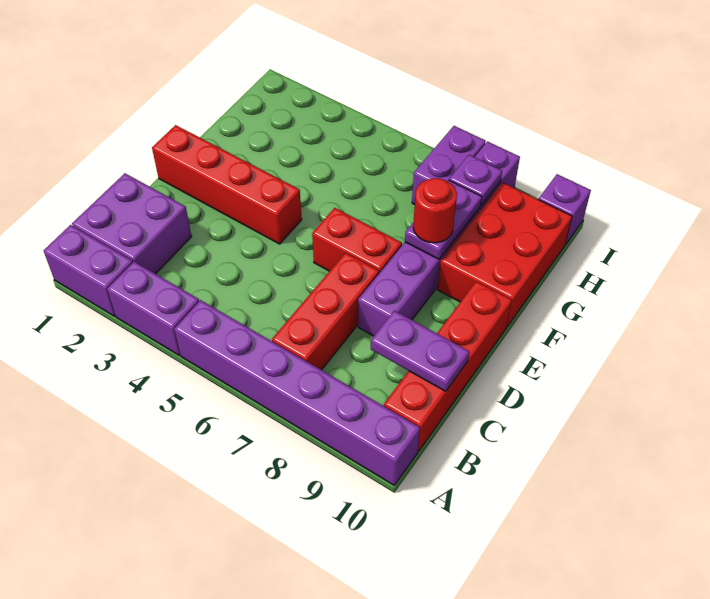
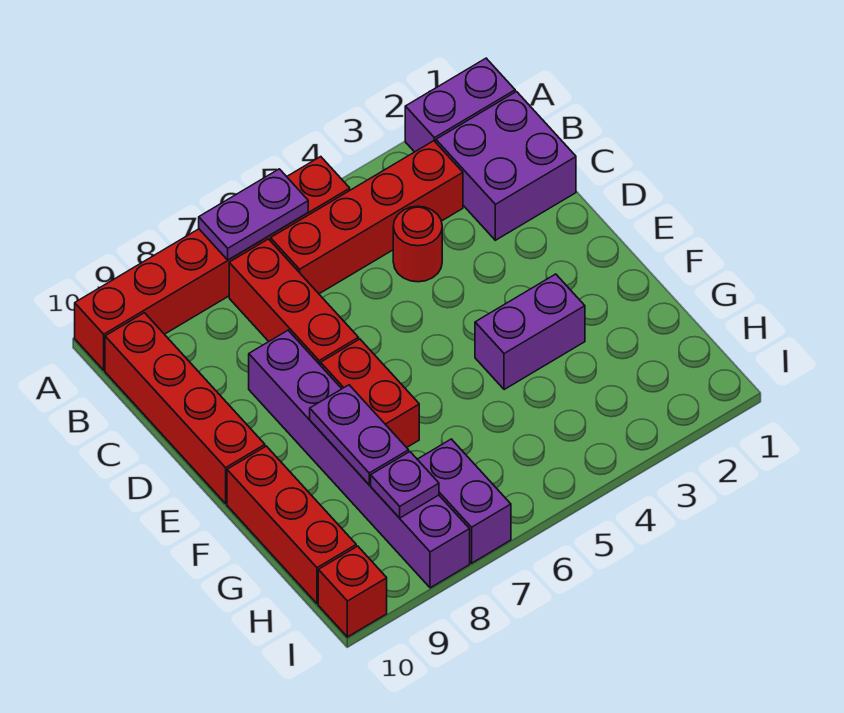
purple 1x2 brick [107,262,199,355] -> purple 1x2 brick moved to [475,274,585,390]
purple 1x6 brick [174,300,420,485] -> red 1x6 brick [75,157,350,370]
purple 1x2 plate [371,310,469,391] -> purple 1x2 plate moved to [199,169,308,260]
red 1x4 brick [152,125,302,244] -> red 1x4 brick moved to [271,141,463,294]
red 1x2 brick [312,208,402,273] -> red 1x2 brick turned to [321,339,419,448]
red 1x1 round brick [413,178,457,243] -> red 1x1 round brick moved to [393,206,442,282]
red 2x3 brick [438,182,572,327] -> red 1x3 brick [227,446,356,604]
purple 1x1 brick [538,174,591,245] -> red 1x1 brick [318,546,387,637]

